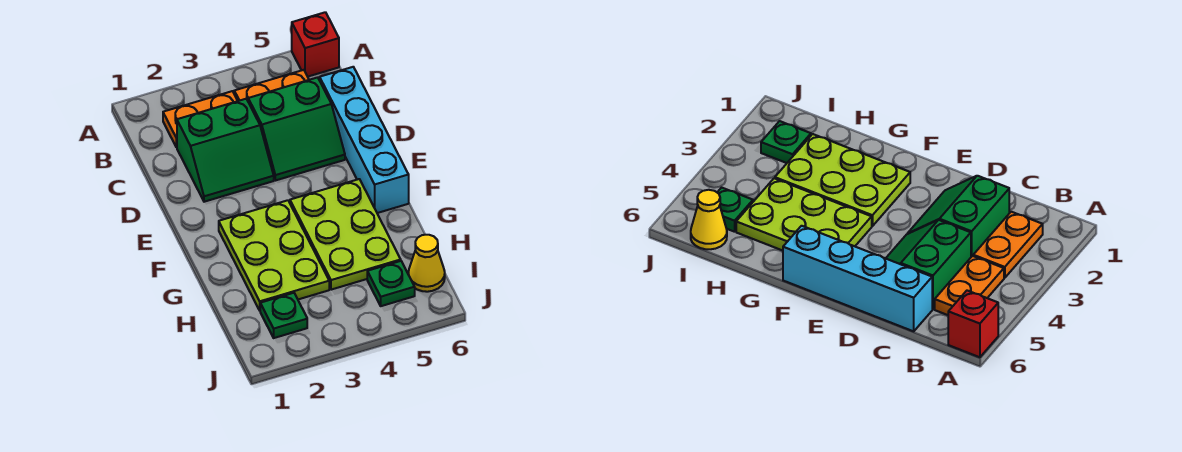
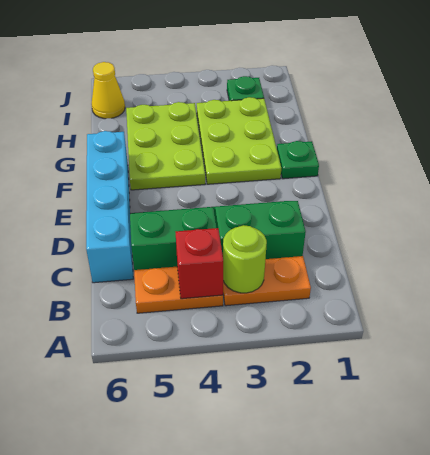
red 1x1 brick [292,12,339,77] -> red 1x1 brick moved to [176,228,223,299]
none -> lime 1x1 round brick [223,225,267,293]
green 1x1 plate [367,261,415,306] -> green 1x1 plate moved to [277,141,319,179]

